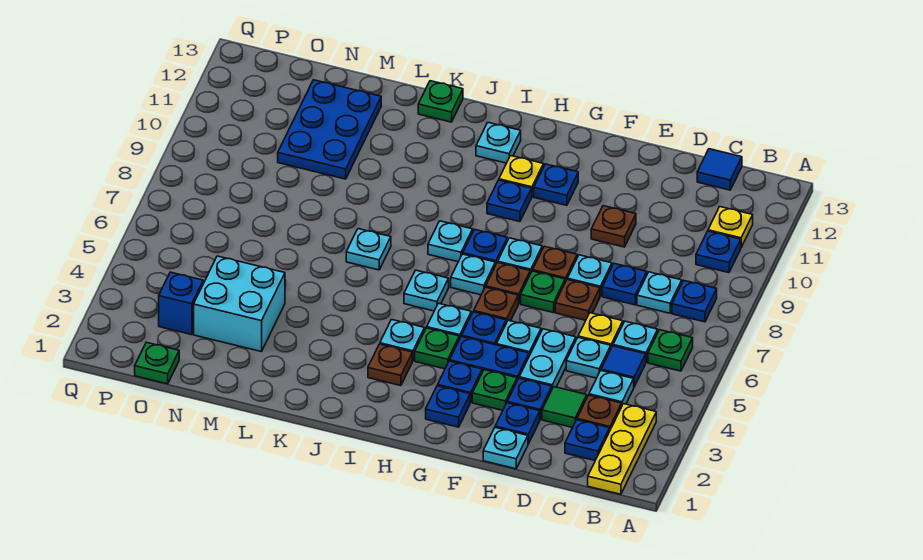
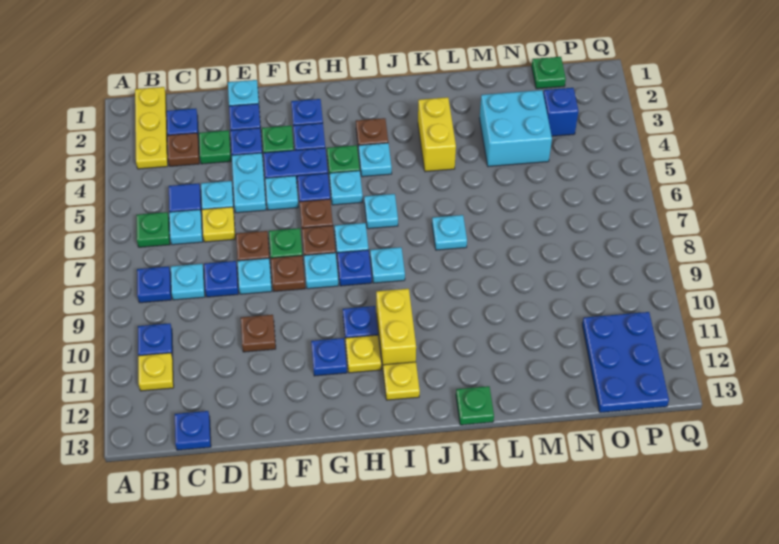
cyan 1x1 plate [589,371,634,405] -> none
blue 1x1 tile [697,149,742,190] -> blue 1x1 plate [175,411,211,450]
green 1x1 tile [542,387,587,427] -> green 1x1 plate [199,130,231,164]
none -> yellow 1x2 brick [376,289,416,366]
cyan 1x1 plate [476,123,521,163] -> yellow 1x1 plate [383,362,420,400]
none -> yellow 1x2 brick [418,97,456,172]
blue 2x3 plate [278,80,381,179] -> blue 2x3 plate moved to [582,312,669,413]

